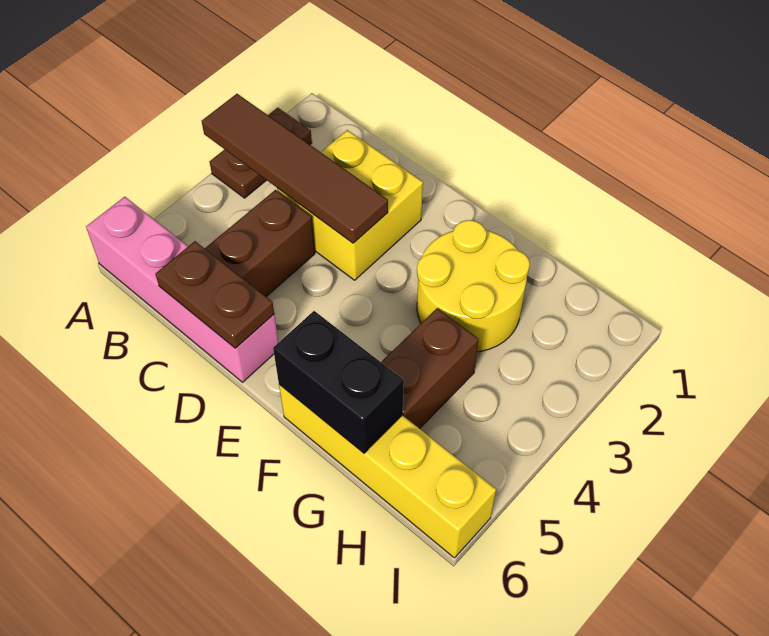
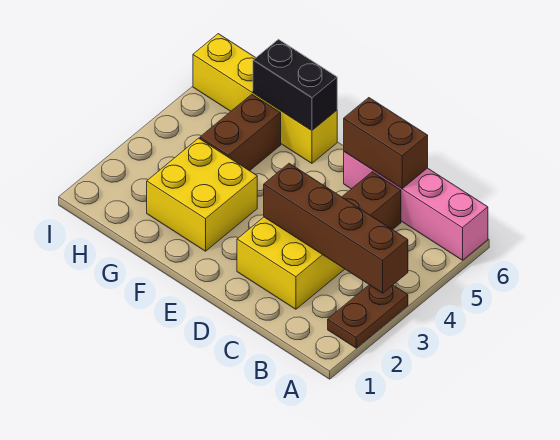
brown 1x4 tile [202,94,388,243] -> brown 1x4 brick [264,163,408,293]
brown 1x2 plate [156,241,274,348] -> brown 1x2 brick [344,98,428,188]
yellow 2x2 round brick [417,220,530,352] -> yellow 2x2 brick [147,138,257,251]

